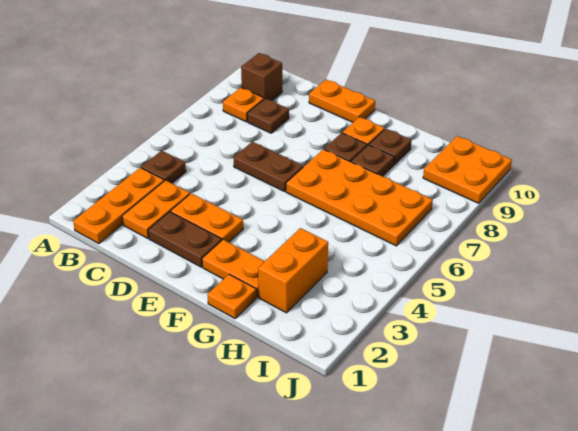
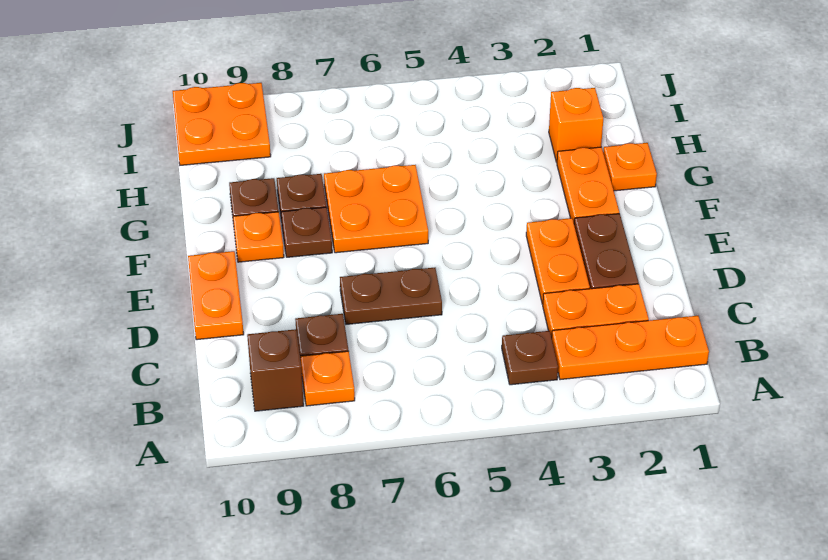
brown 1x2 plate [234,142,303,191] -> brown 1x2 plate turned to [340,268,442,324]
orange 2x4 plate [286,149,433,246] -> orange 2x2 plate [324,165,428,253]
orange 1x2 brick [258,228,328,313] -> orange 1x1 brick [549,88,603,162]

